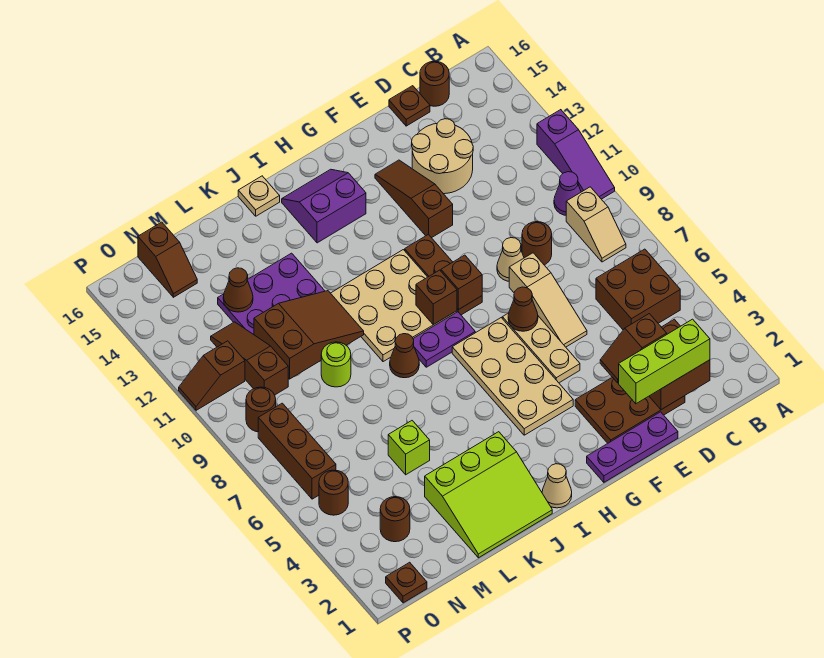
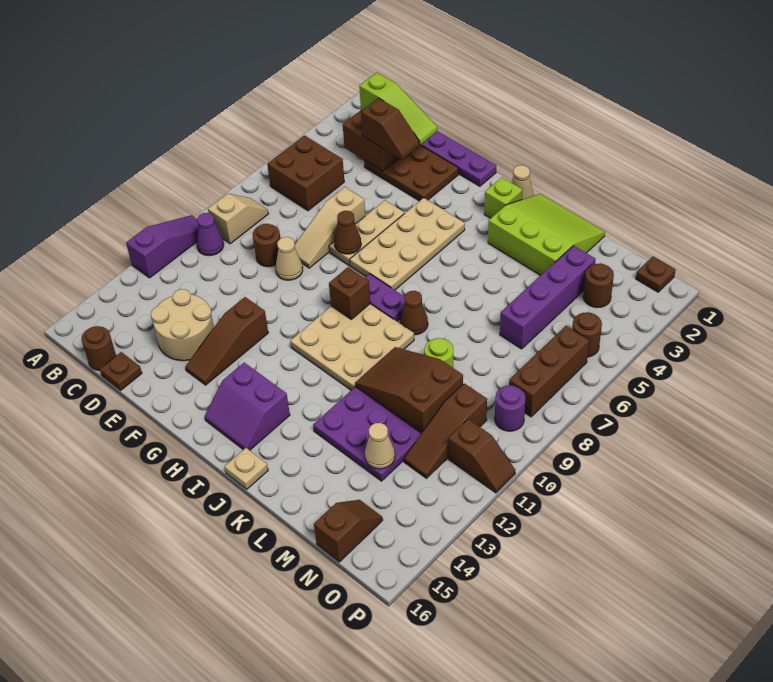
lime 1x3 brick [619,319,710,404] -> lime 1x3 slope [359,73,438,145]
tan 1x3 slope [509,253,587,347] -> tan 1x3 slope turned to [295,187,365,268]
brown 1x3 plate [405,234,482,315] -> none
brown 1x1 brick [441,255,482,310] -> none
lime 1x1 brick [388,421,430,475] -> lime 1x1 brick moved to [484,177,522,218]
none -> purple 1x4 brick [500,246,596,349]
brown 1x1 cone [223,268,253,312] -> tan 1x1 cone [365,423,395,469]
brown 1x1 round brick [246,387,276,432] -> purple 1x1 round brick [495,385,526,431]

